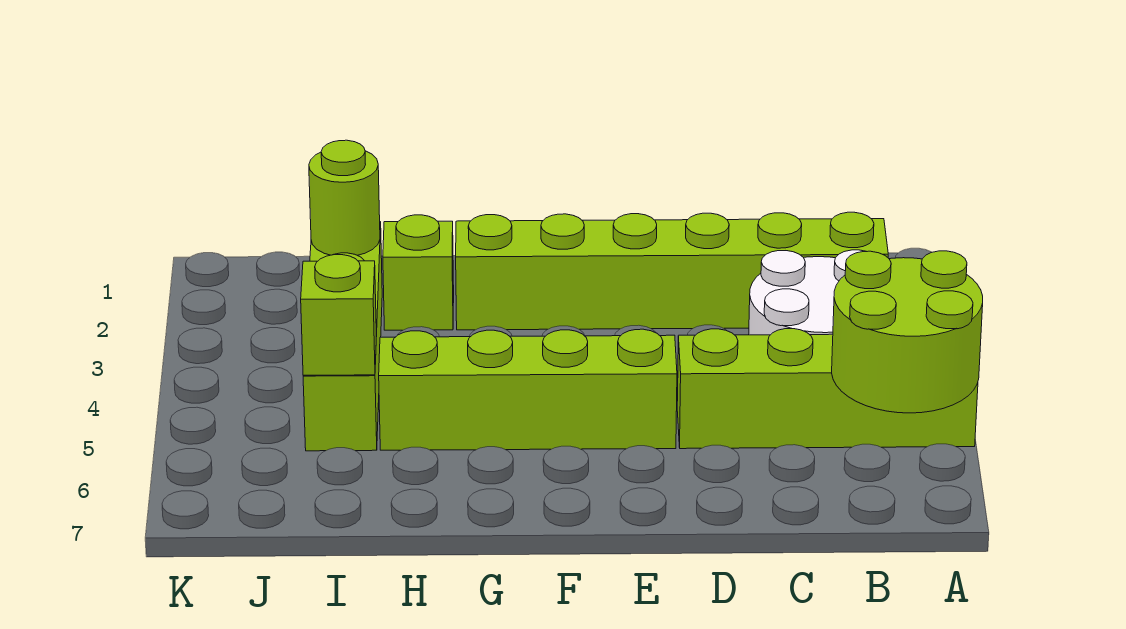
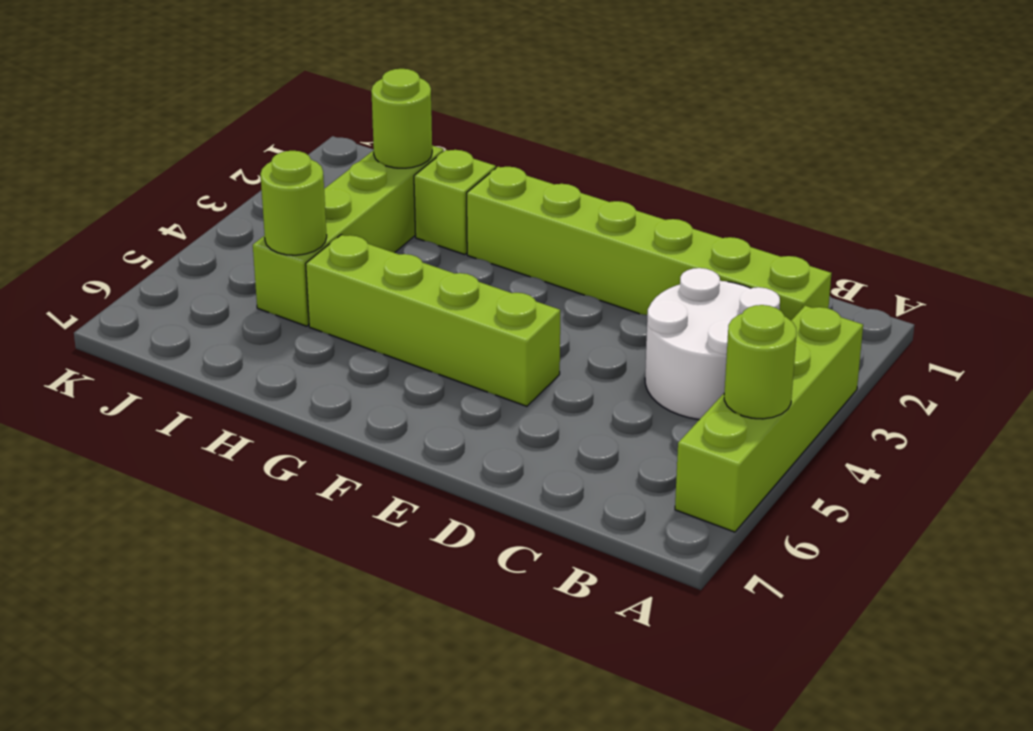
lime 1x4 brick [677,329,978,449] -> lime 1x4 brick turned to [675,306,863,532]
lime 2x2 round brick [832,251,983,413] -> lime 1x1 round brick [724,305,796,419]
lime 1x1 brick [301,255,376,375] -> lime 1x1 round brick [260,151,327,255]

